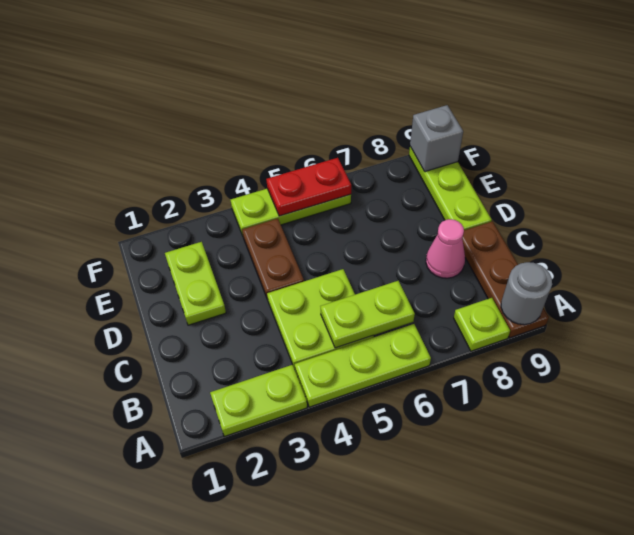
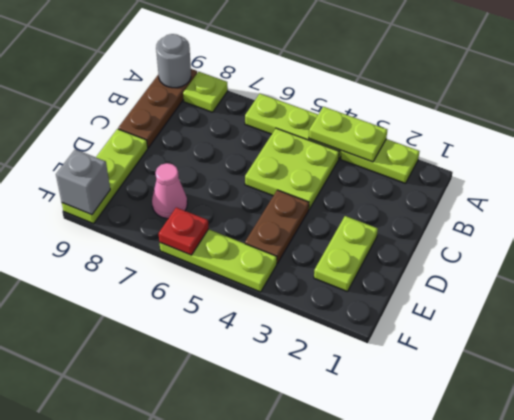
lime 1x2 plate [320,281,415,348] -> lime 1x2 plate moved to [309,107,387,162]
pink 1x1 cone [426,219,465,278] -> pink 1x1 cone moved to [152,163,187,219]
red 1x2 plate [266,158,351,216] -> red 1x1 plate [159,207,209,255]

